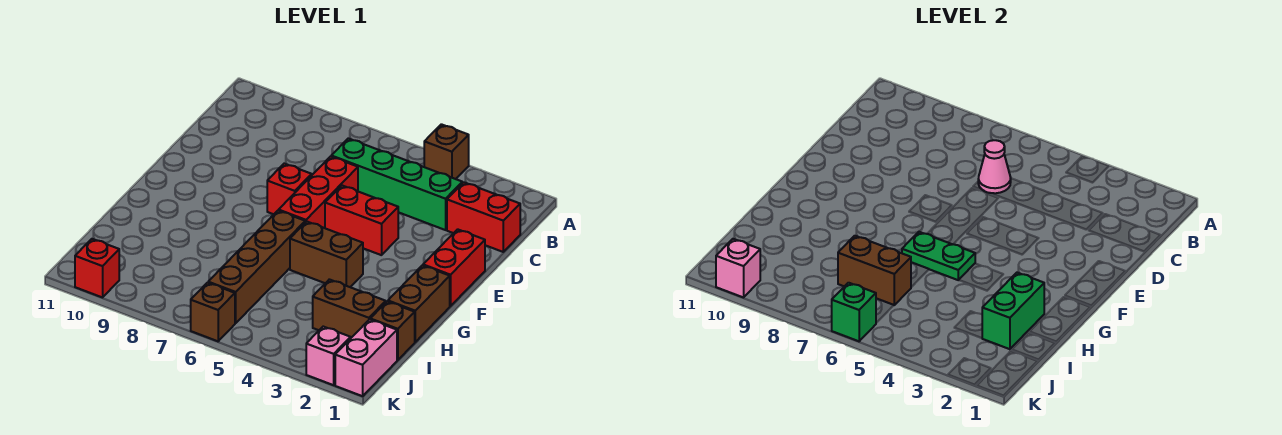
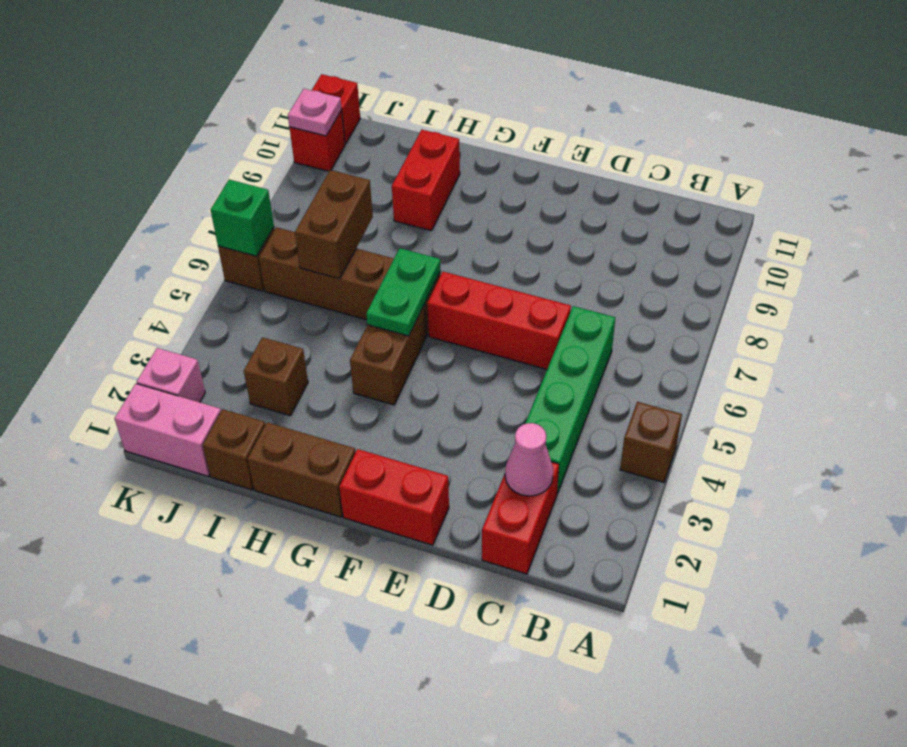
pink 1x1 cone [978,140,1011,193] -> pink 1x1 cone moved to [505,423,553,496]
red 1x2 brick [325,186,399,255] -> red 1x2 brick moved to [392,130,460,231]
red 1x1 brick [267,164,312,214] -> red 1x1 brick moved to [312,74,360,144]
green 1x2 brick [982,273,1044,349] -> none
brown 1x2 brick [313,279,386,338] -> brown 1x1 brick [244,337,308,416]
pink 1x1 brick [716,239,760,297] -> pink 1x1 plate [288,89,342,136]

